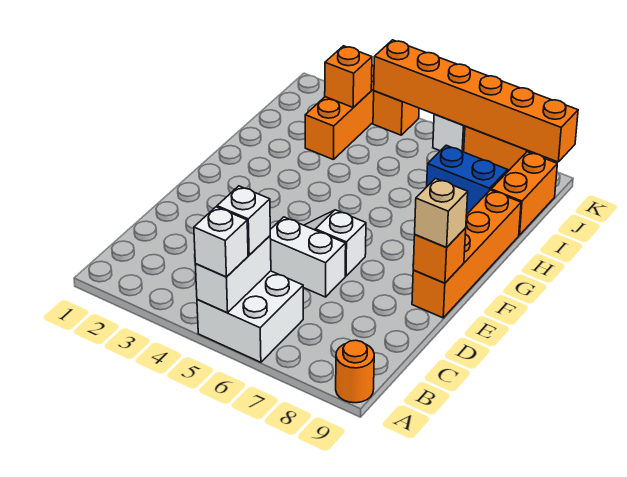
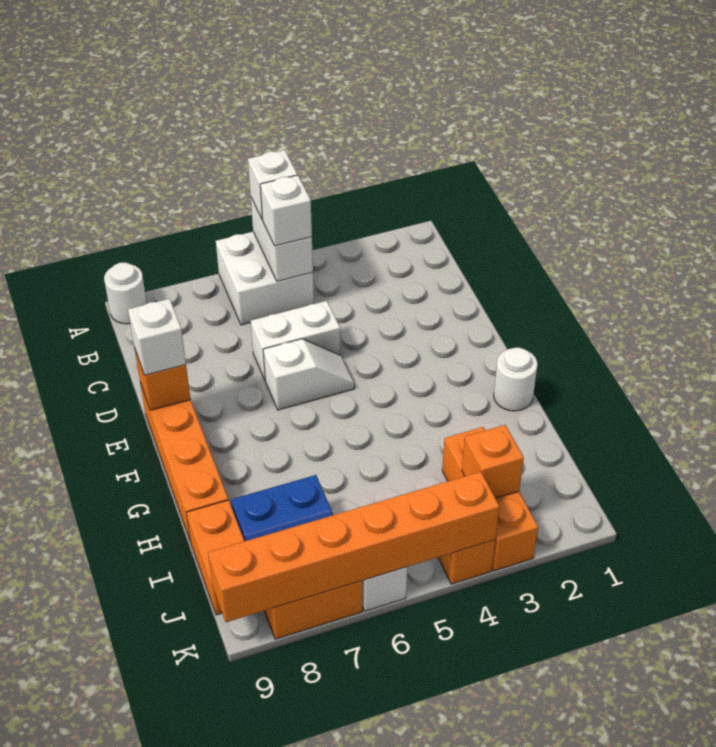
orange 1x1 round brick [336,340,374,403] -> white 1x1 round brick [104,262,147,324]
tan 1x1 brick [415,179,468,248] -> white 1x1 brick [128,299,186,375]
none -> white 1x1 round brick [494,348,537,411]

